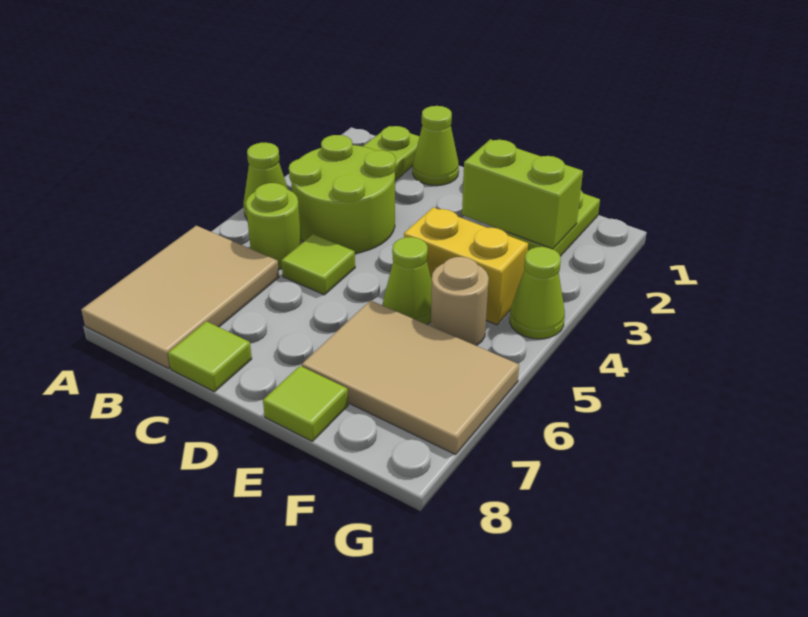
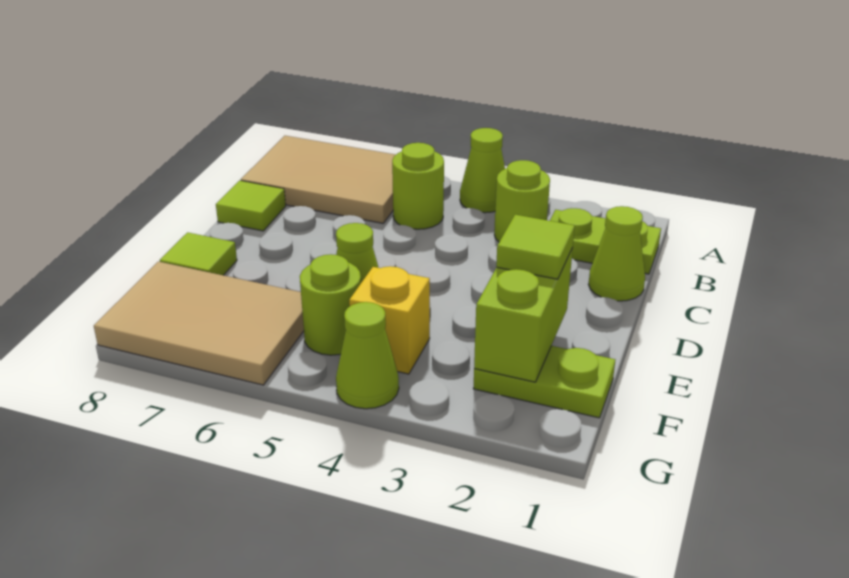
lime 2x2 round brick [289,135,396,253] -> lime 1x1 round brick [494,160,550,242]
lime 1x1 tile [281,234,355,295] -> lime 1x1 tile moved to [496,215,575,279]
yellow 1x2 brick [404,207,528,325] -> yellow 1x1 brick [349,266,430,374]
tan 2x3 tile [302,300,519,454] -> tan 2x3 tile turned to [94,262,304,385]
tan 1x1 round brick [431,257,489,346] -> lime 1x1 round brick [300,254,361,355]

